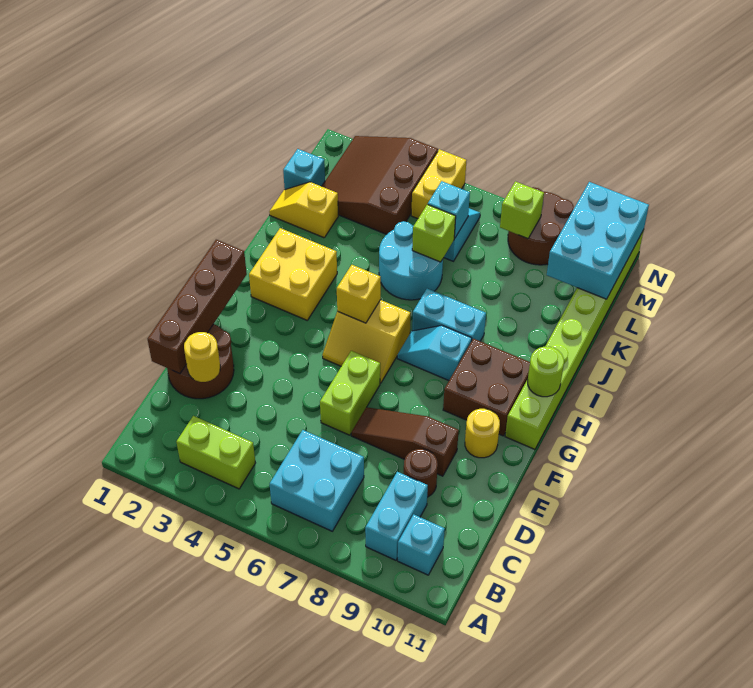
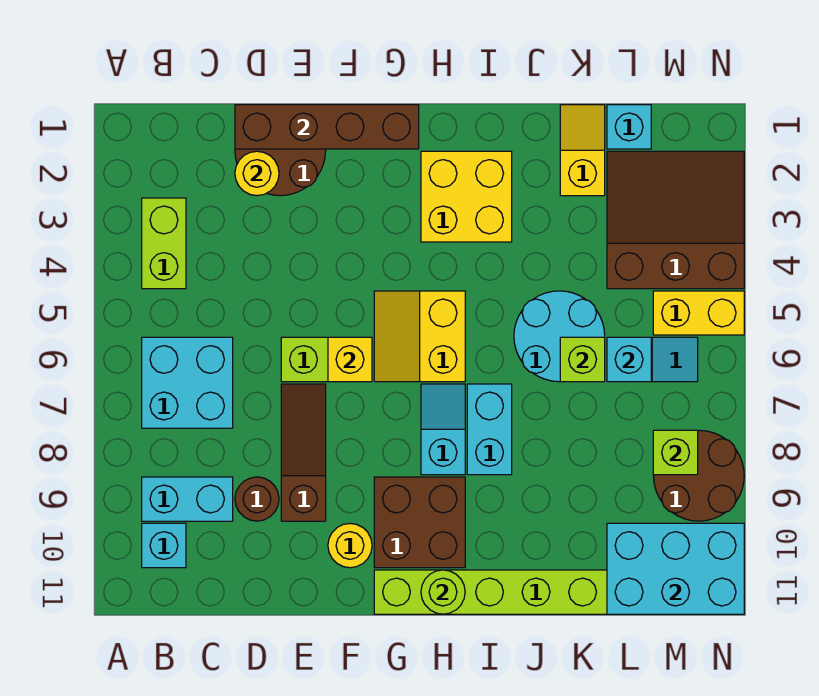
yellow 1x1 brick [337,265,381,323] -> yellow 1x1 brick moved to [328,337,372,382]

